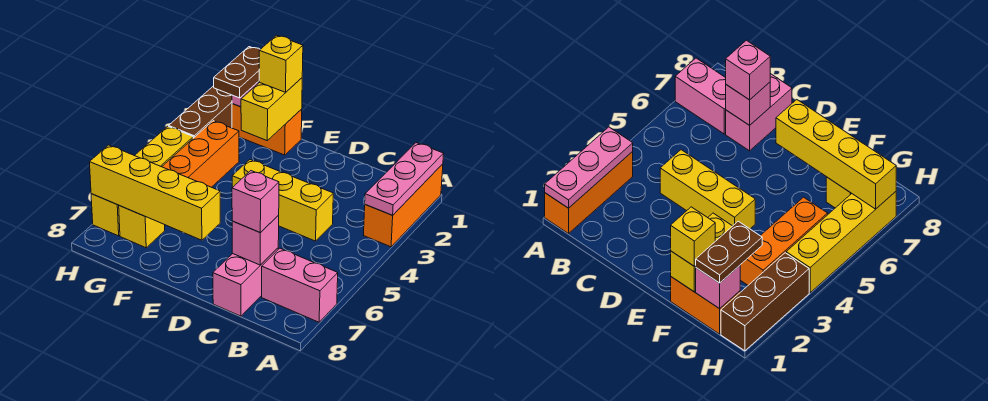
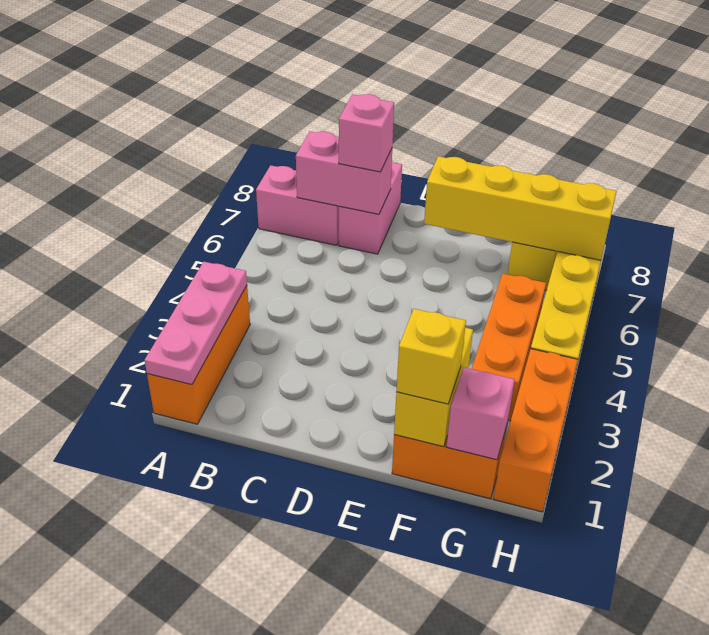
yellow 1x3 brick [232,160,333,241] -> none
pink 1x1 brick [232,215,279,265] -> pink 1x2 brick [296,131,392,214]
brown 1x2 plate [214,47,260,98] -> none
brown 1x3 brick [169,86,232,138] -> orange 1x3 brick [493,349,578,512]

